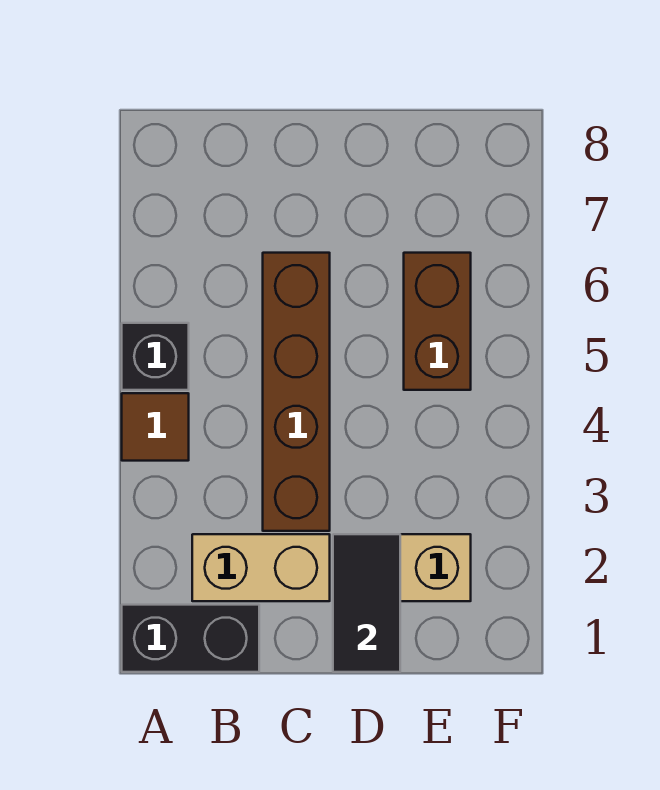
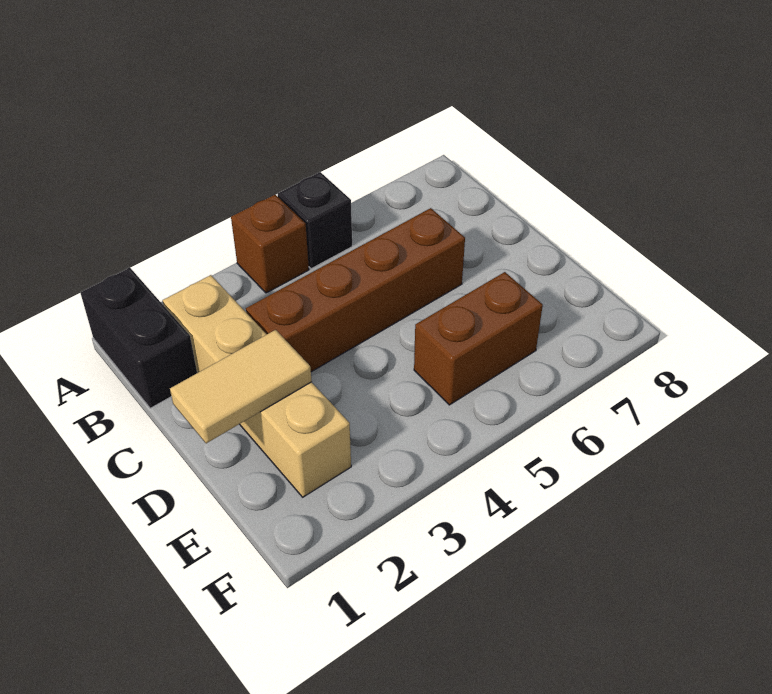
brown 1x1 tile [122,393,189,461] -> brown 1x1 brick [231,195,309,293]
black 1x2 tile [333,534,400,672] -> tan 1x2 tile [170,330,312,443]

